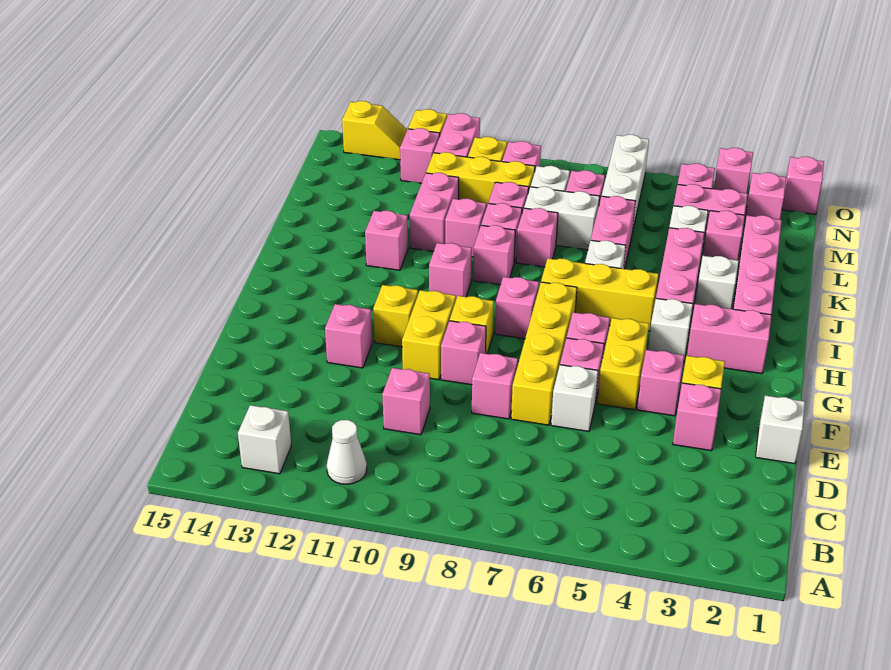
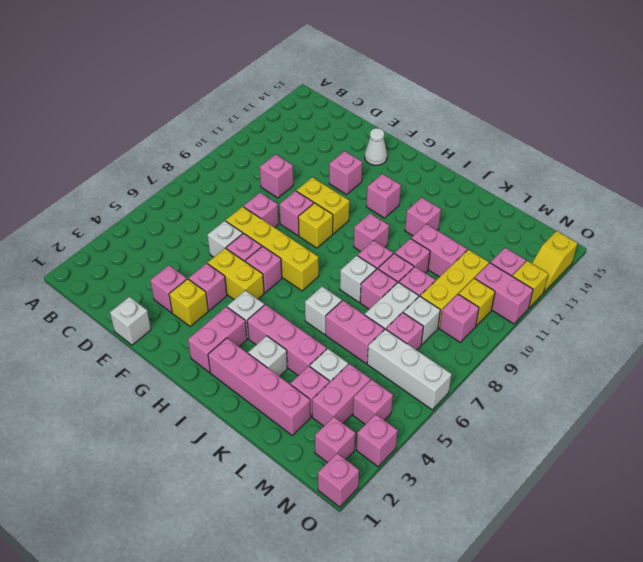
white 1x1 cone [327,420,367,484] -> white 1x1 cone moved to [365,128,387,165]
white 1x1 brick [238,405,291,474] -> white 1x1 brick moved to [340,256,376,302]
yellow 1x1 brick [373,285,418,347] -> none
pink 1x1 brick [495,277,539,339] -> pink 1x1 brick moved to [366,174,401,218]
yellow 1x3 brick [541,258,658,331] -> none

